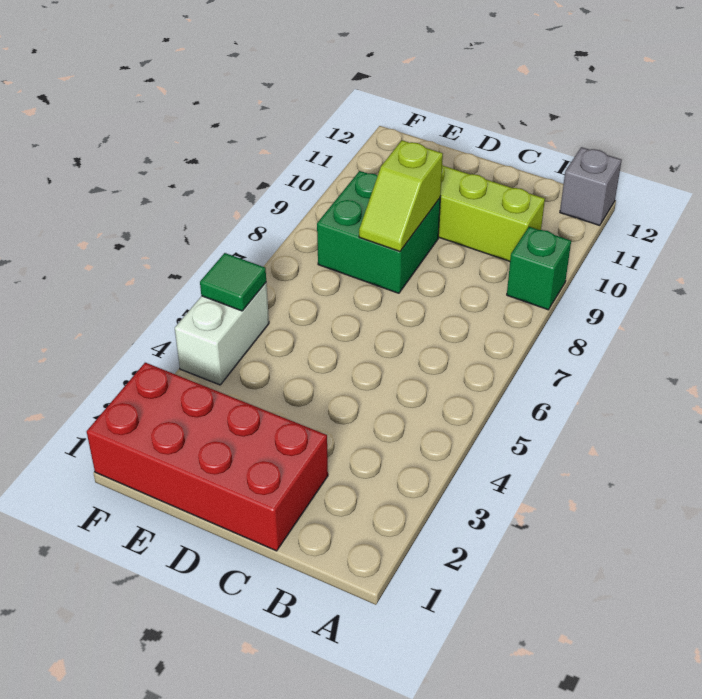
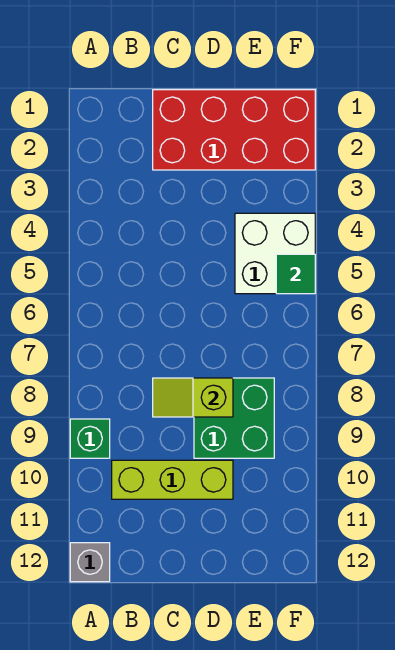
lime 1x2 slope [359,140,443,251] -> lime 1x2 slope turned to [153,378,233,417]
white 1x2 brick [175,283,269,385] -> white 2x2 brick [235,213,315,294]

